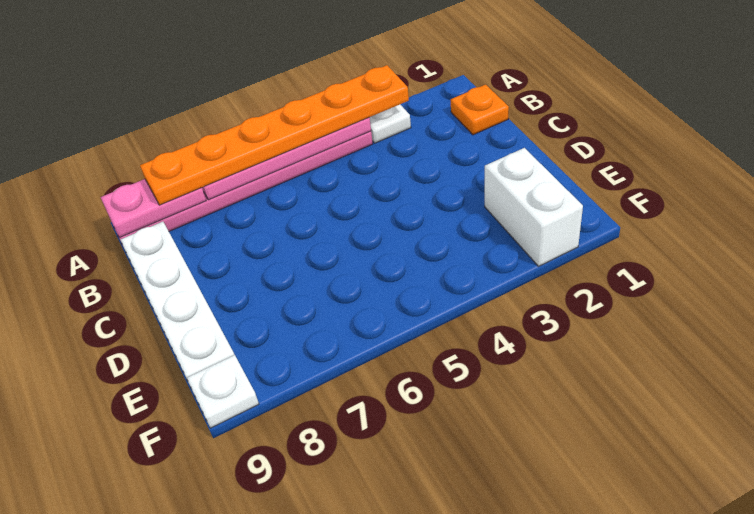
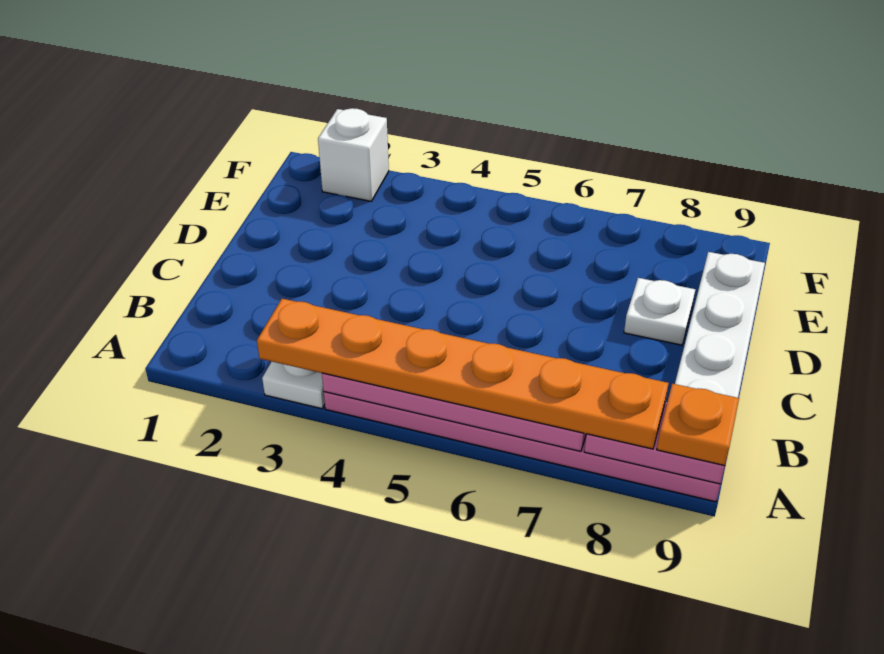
orange 1x1 plate [451,85,509,135] -> orange 1x1 plate moved to [657,384,739,466]
white 1x2 brick [485,148,583,266] -> white 1x1 brick [318,108,389,201]
white 1x1 plate [187,355,259,428] -> white 1x1 plate moved to [624,278,695,345]

